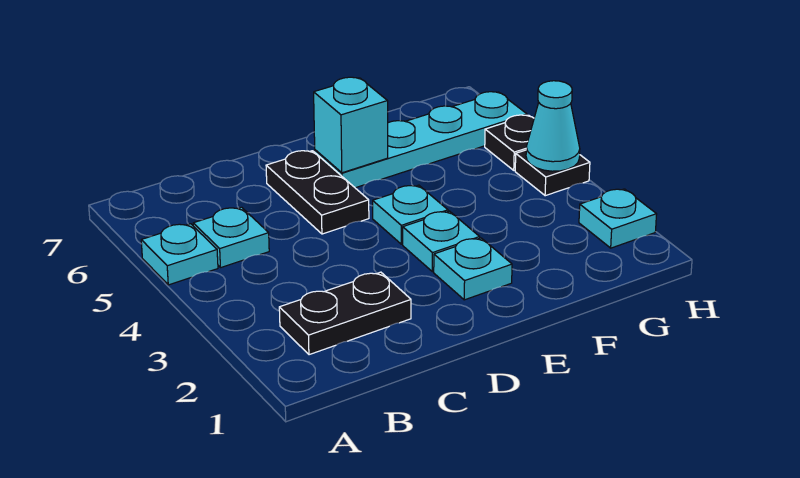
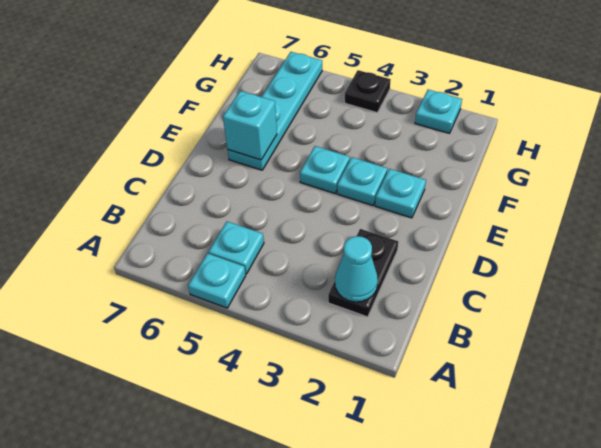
black 1x2 plate [266,151,369,234] -> none
cyan 1x1 cone [526,81,580,171] -> cyan 1x1 cone moved to [335,236,378,302]
black 1x1 plate [485,115,534,170] -> none

